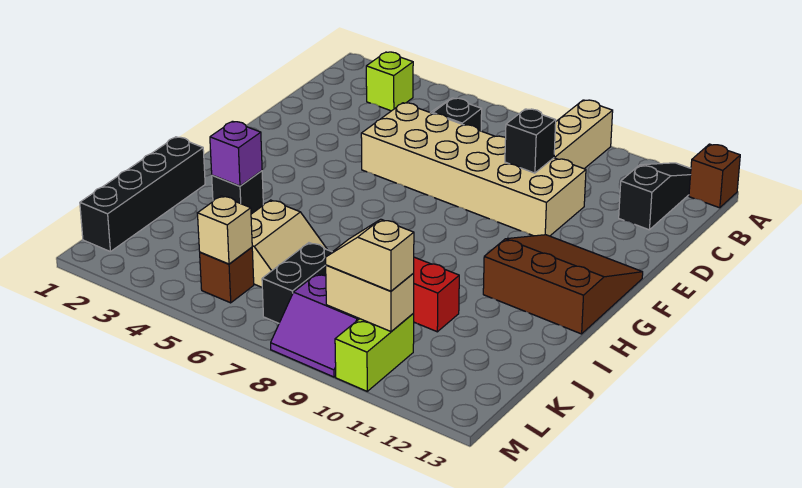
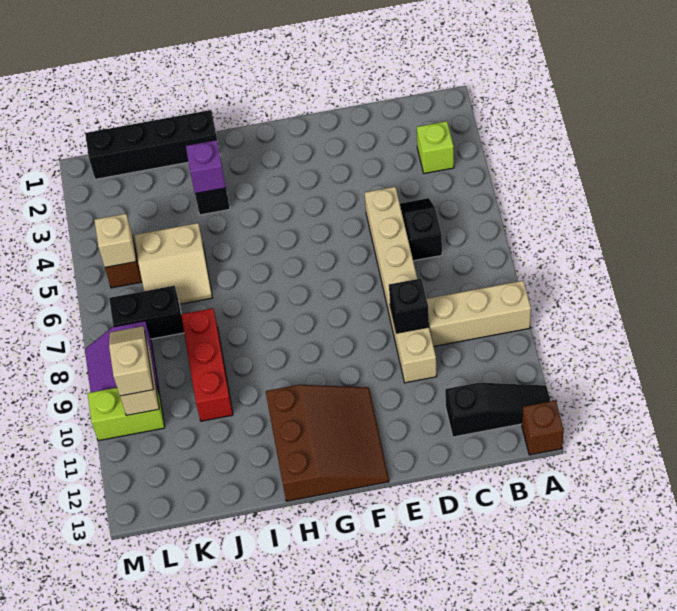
tan 2x6 brick [361,103,586,236] -> tan 1x6 brick [365,187,437,383]

